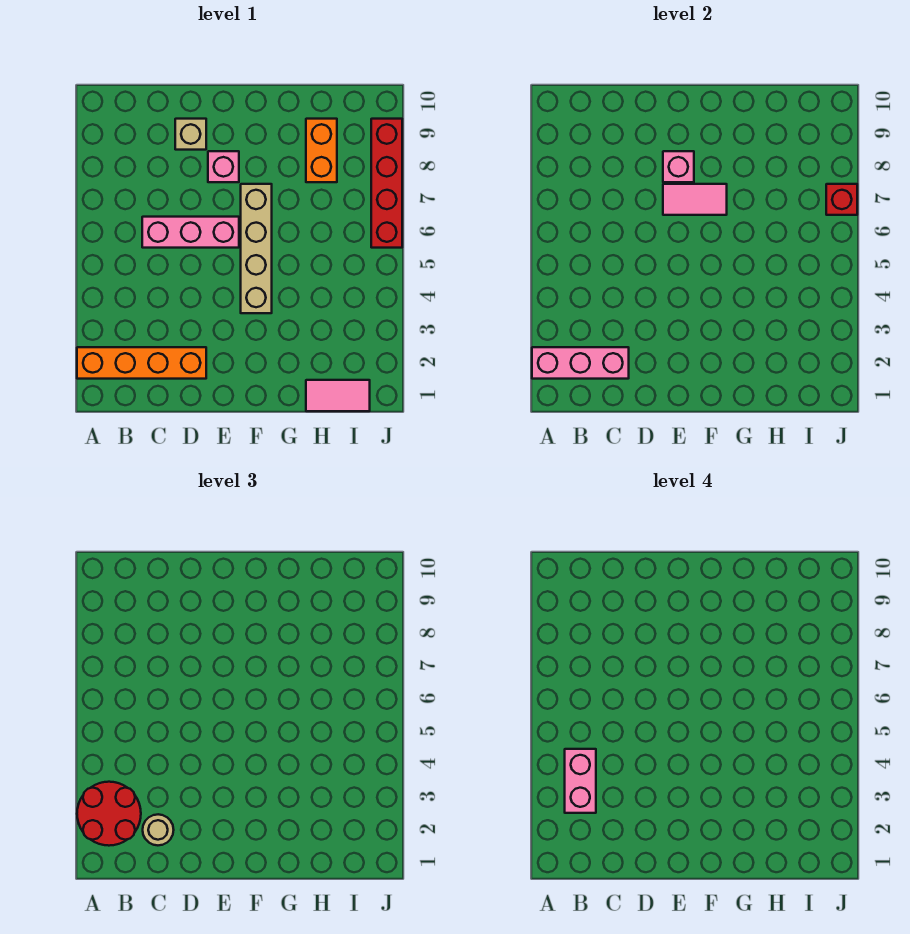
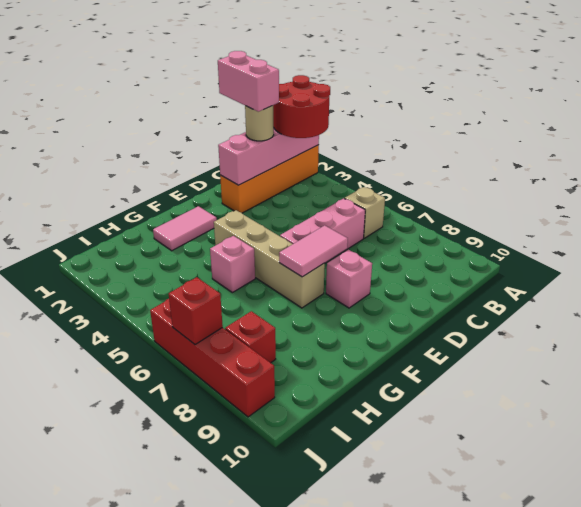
pink 1x3 brick [532,347,629,379] -> pink 1x4 brick [218,129,319,185]
pink 1x2 brick [565,749,596,813] -> pink 1x2 brick moved to [218,51,279,112]
tan 1x1 brick [175,119,206,150] -> tan 1x1 brick moved to [345,187,385,238]
pink 1x1 brick [663,151,694,182] -> pink 1x1 brick moved to [210,236,255,293]
pink 1x2 tile [306,380,370,411] -> pink 1x2 tile moved to [153,206,217,251]
orange 1x2 brick [306,119,337,182] -> none
none -> red 1x1 brick [225,311,276,363]

